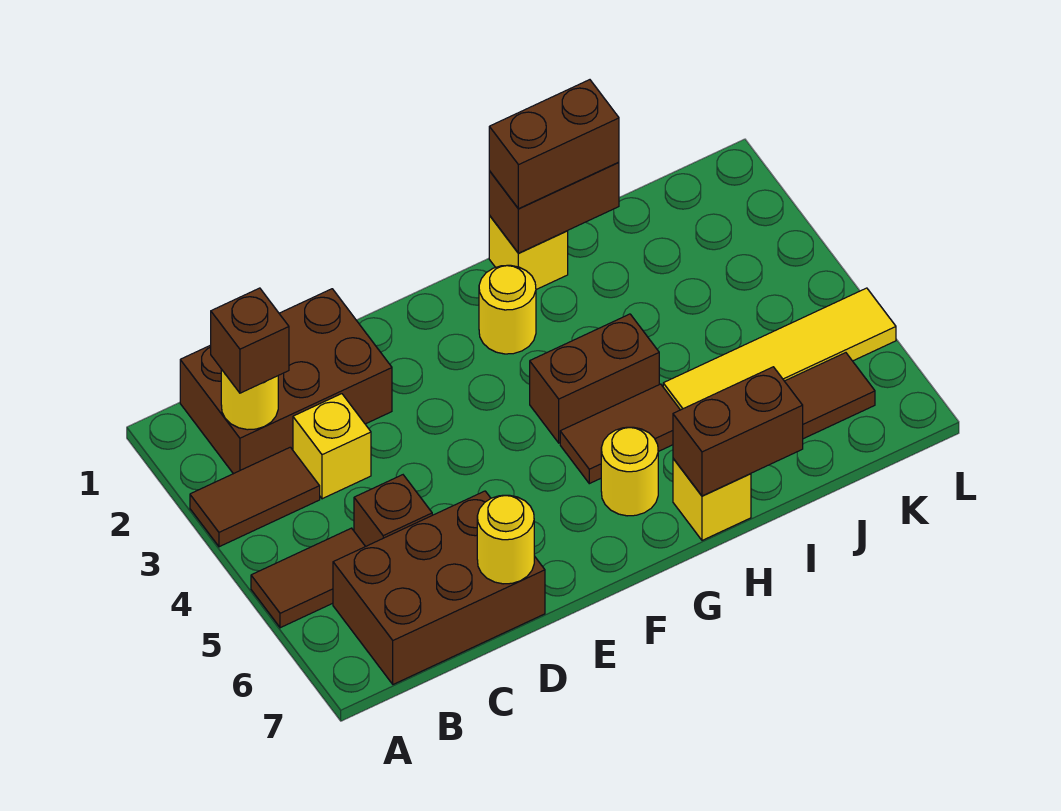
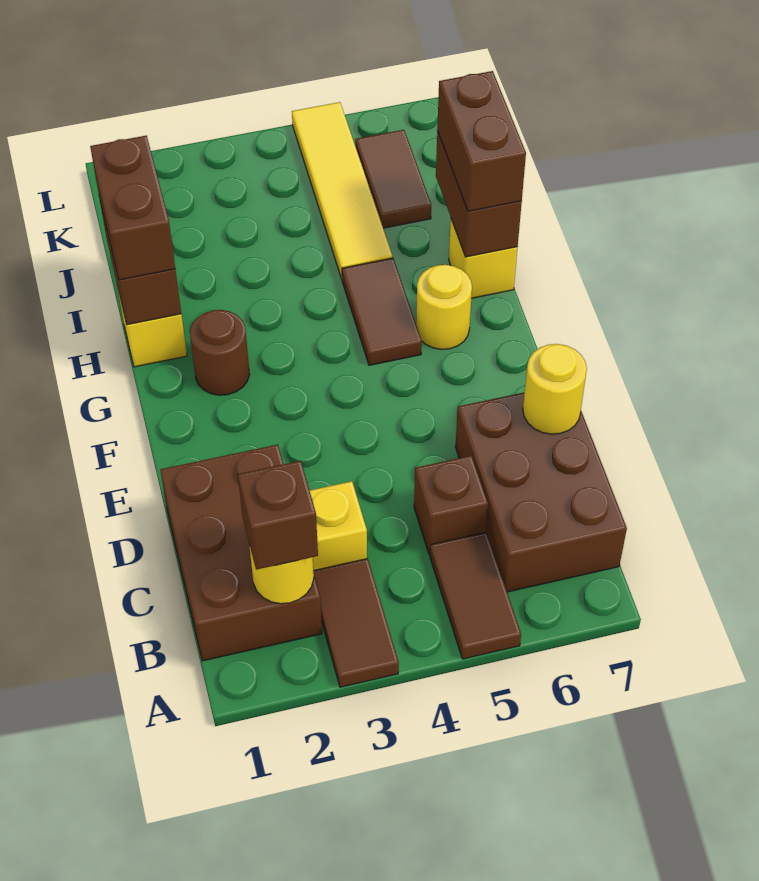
yellow 1x1 round brick [479,265,536,354] -> brown 1x1 round brick [190,310,250,395]
brown 1x2 brick [530,314,659,443] -> brown 1x2 brick moved to [437,71,526,211]

